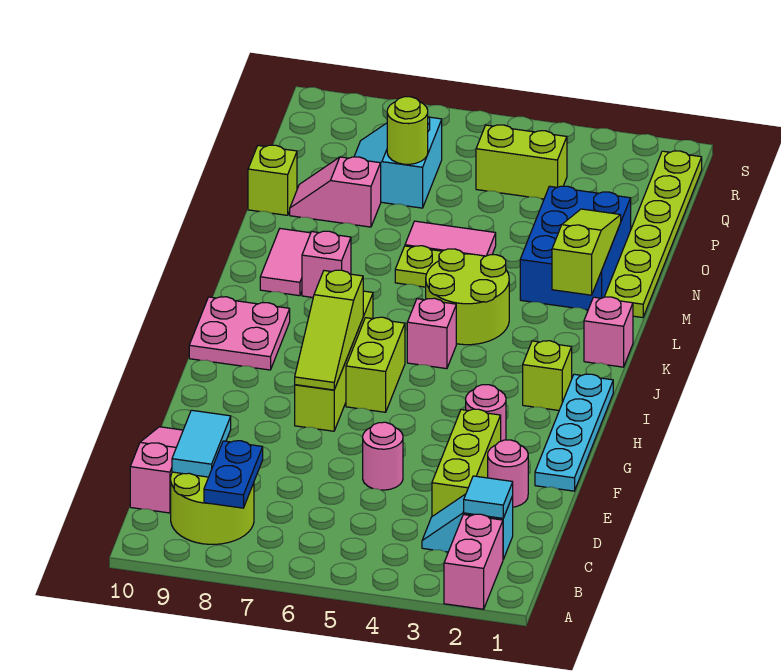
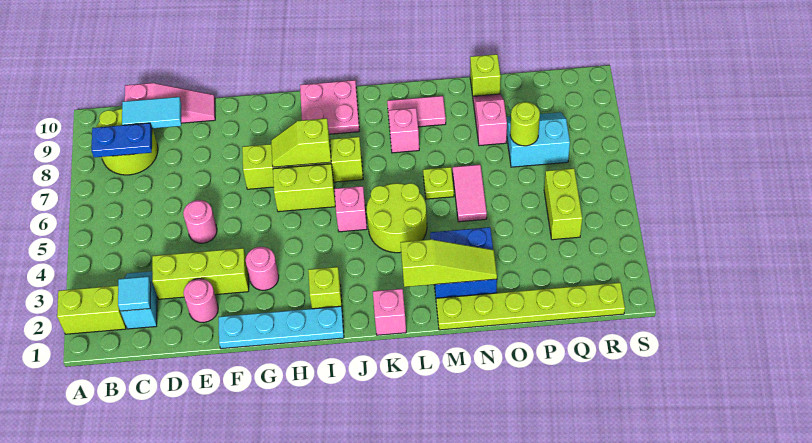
pink 1x2 brick [444,514,503,609] -> lime 1x2 brick [57,286,126,334]
lime 1x3 slope [295,270,363,390] -> lime 1x2 slope [271,118,331,167]
blue 2x3 brick [520,186,631,310] -> blue 2x2 brick [430,227,497,298]

